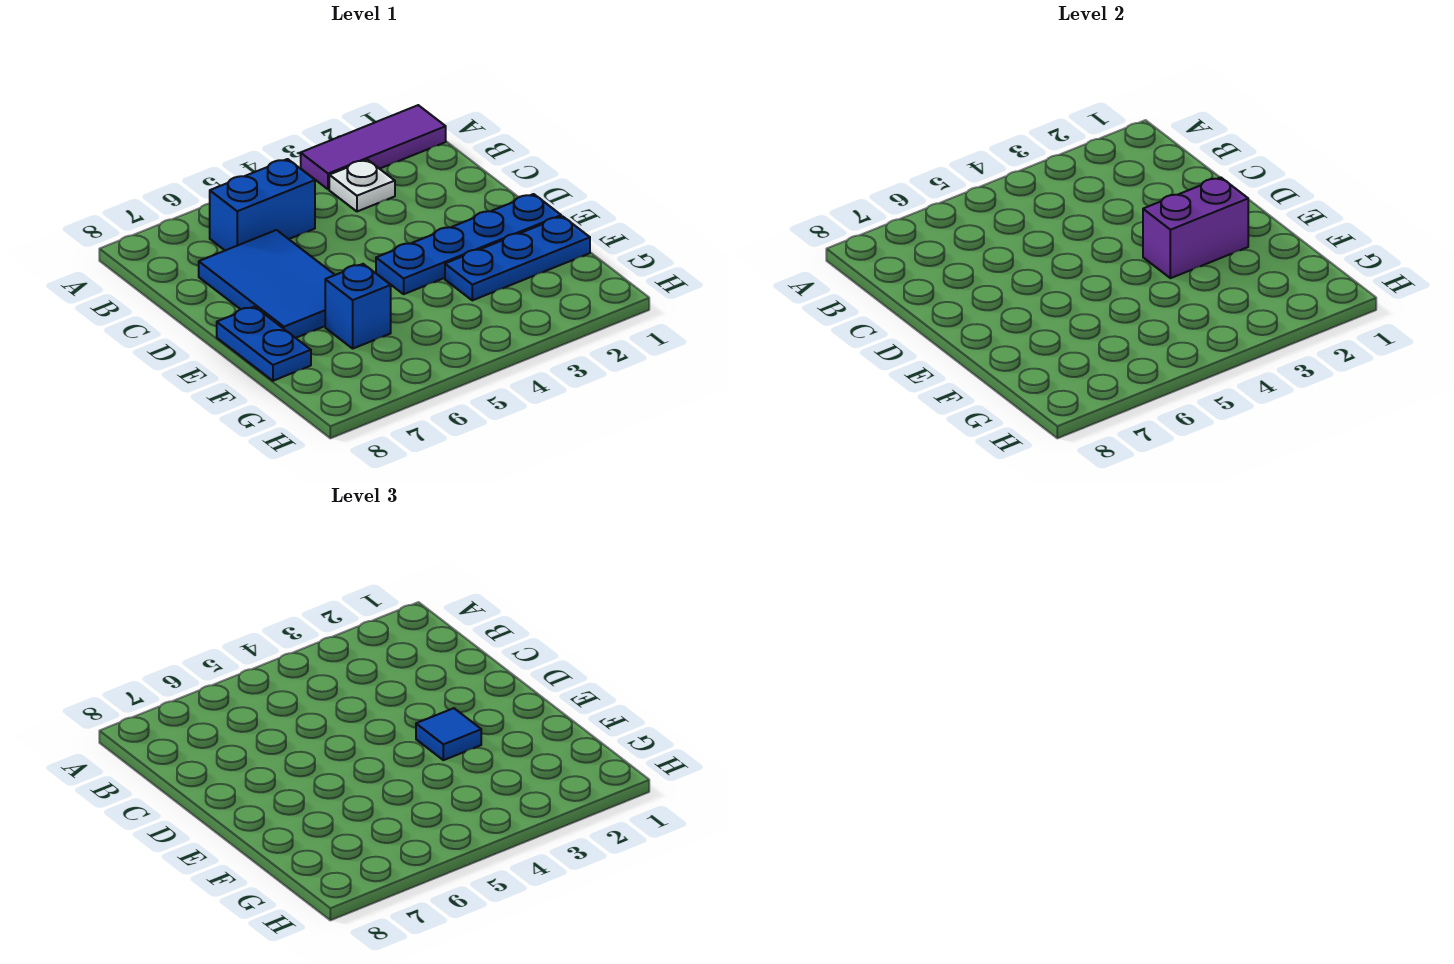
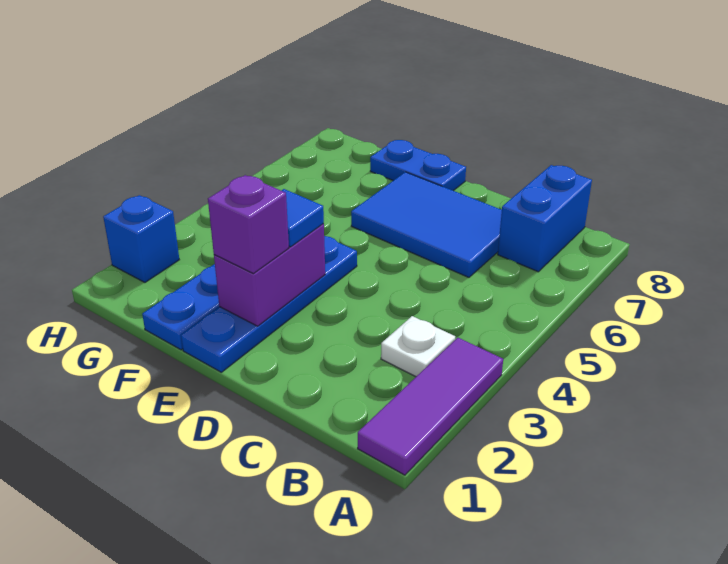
blue 1x2 brick [210,159,315,250] -> blue 1x2 brick moved to [498,165,592,272]
none -> purple 1x1 brick [208,175,289,274]
blue 1x1 brick [325,264,391,348] -> blue 1x1 brick moved to [103,195,179,282]

